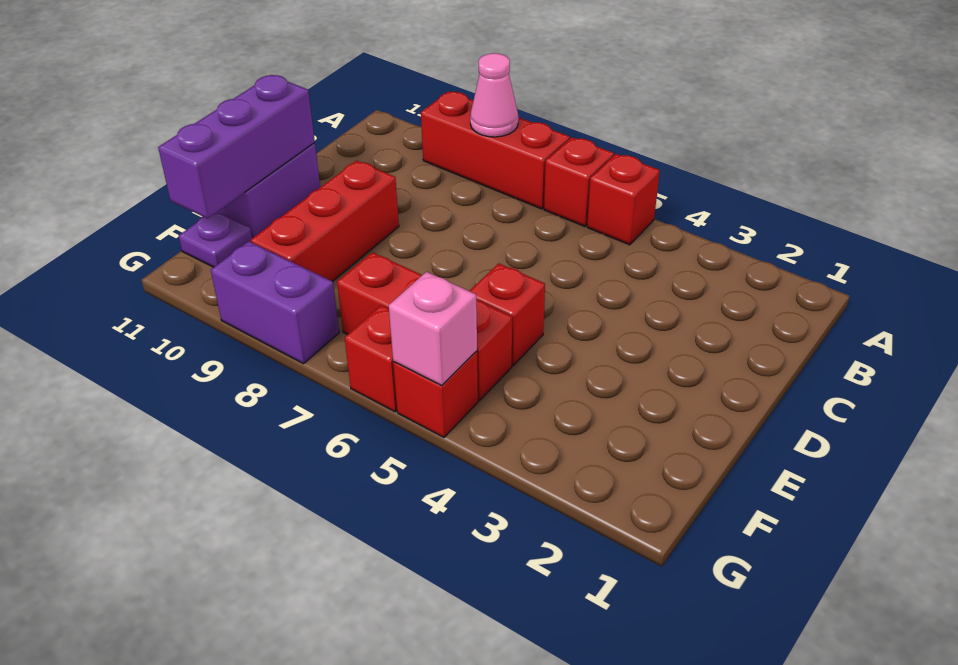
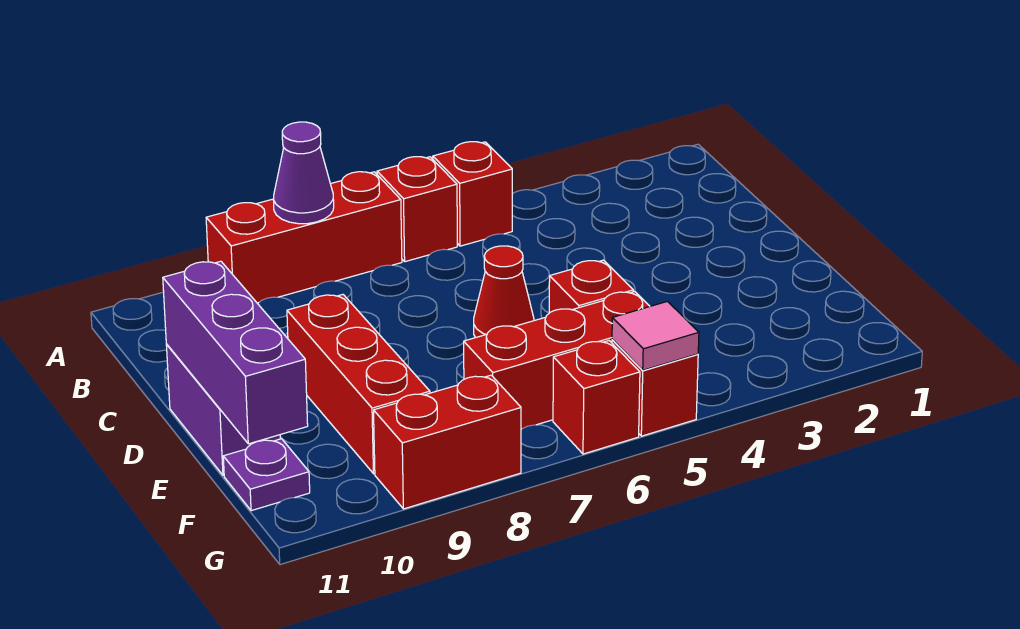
pink 1x1 cone [470,53,518,137] -> purple 1x1 cone [273,122,334,224]
none -> red 1x1 cone [474,246,534,338]
pink 1x1 brick [389,272,477,385] -> pink 1x1 tile [612,301,699,370]
purple 1x2 brick [211,241,339,364] -> red 1x2 brick [374,375,521,509]

